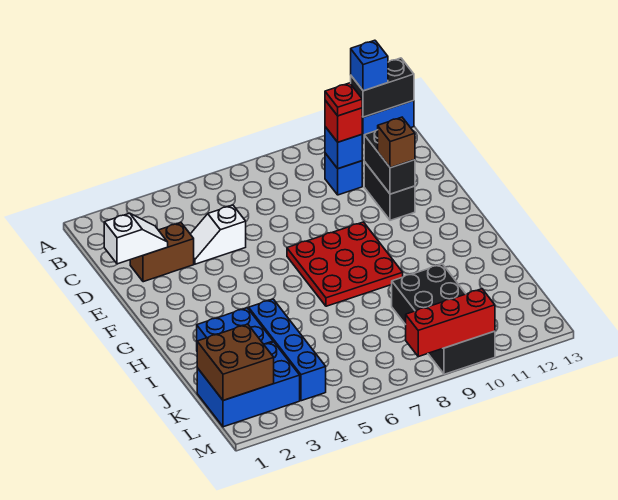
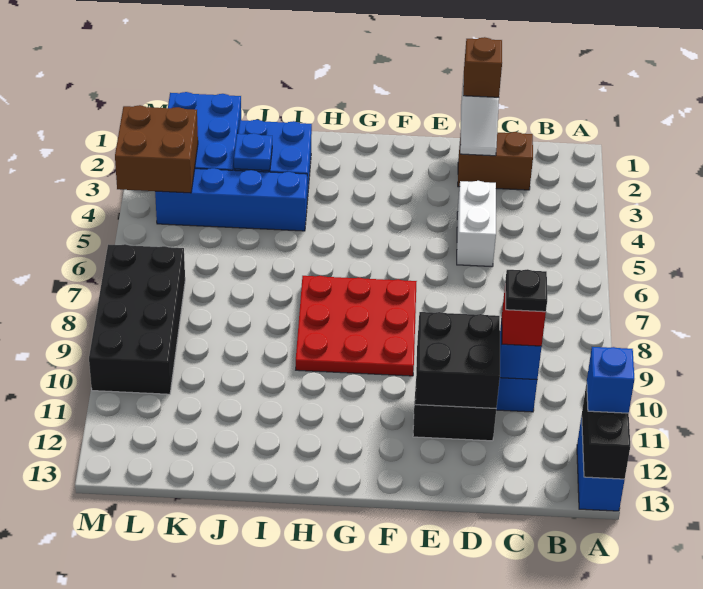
red 1x1 plate [325,83,362,116] -> black 1x1 plate [505,269,547,312]
brown 1x2 brick [130,223,194,282] -> brown 1x2 brick turned to [458,132,533,190]
white 1x2 slope [190,205,246,264] -> white 1x2 brick [457,181,496,267]
black 1x2 brick [364,130,415,194] -> black 2x2 brick [415,312,500,408]
brown 1x1 brick [378,117,415,168] -> brown 1x1 brick moved to [463,37,502,97]
none -> blue 1x1 plate [234,133,272,171]
black 2x4 brick [392,264,495,374] -> black 2x4 brick turned to [89,244,185,394]
brown 2x2 brick [197,324,274,401] -> brown 2x2 brick moved to [115,105,198,193]
red 1x3 brick [406,289,495,357] -> none

